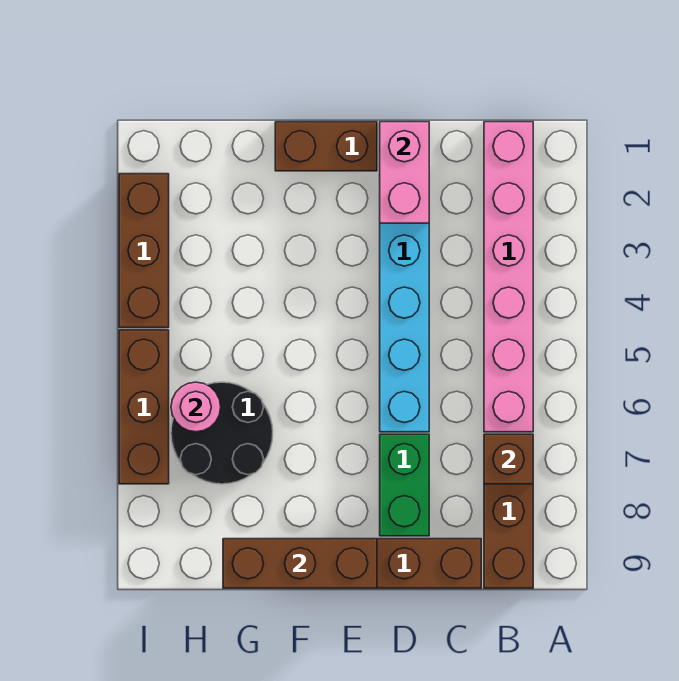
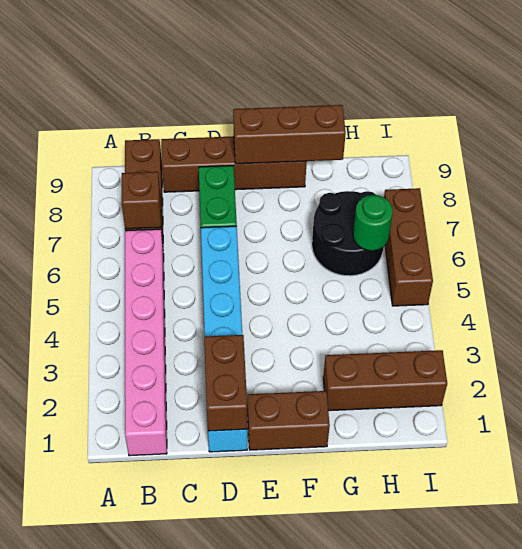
pink 1x2 brick [380,122,429,223] -> brown 1x2 brick [204,335,247,431]
pink 1x1 round brick [171,382,221,432] -> green 1x1 round brick [353,195,393,251]
brown 1x3 brick [119,174,169,328] -> brown 1x3 brick turned to [323,350,447,411]

